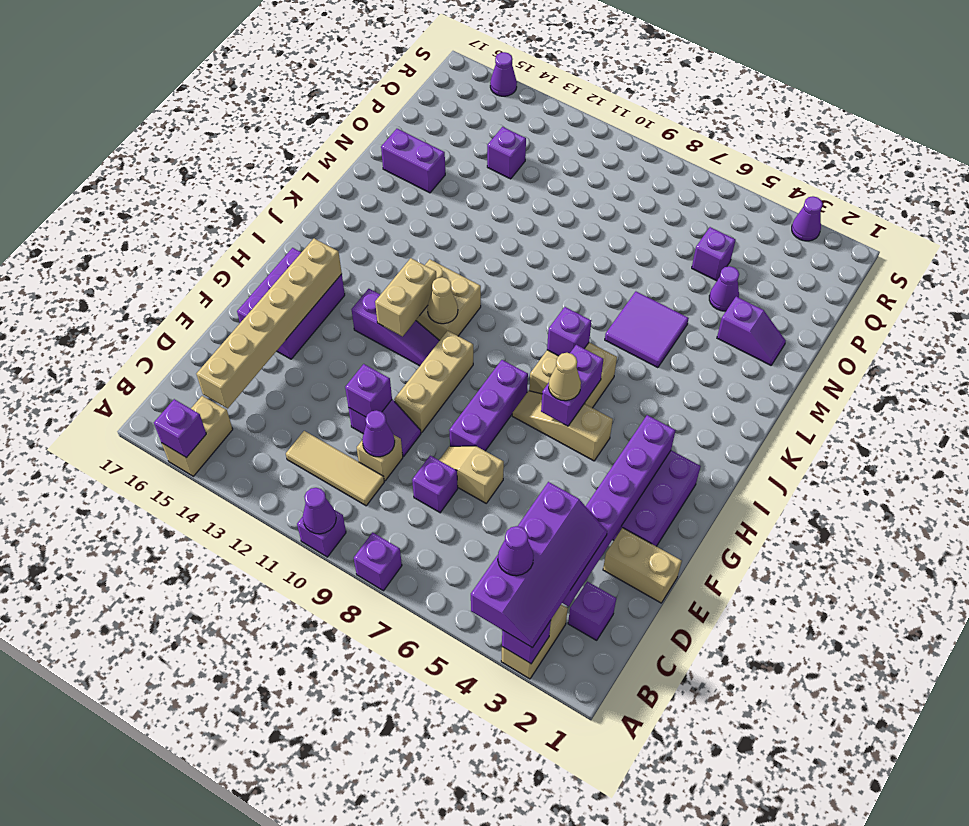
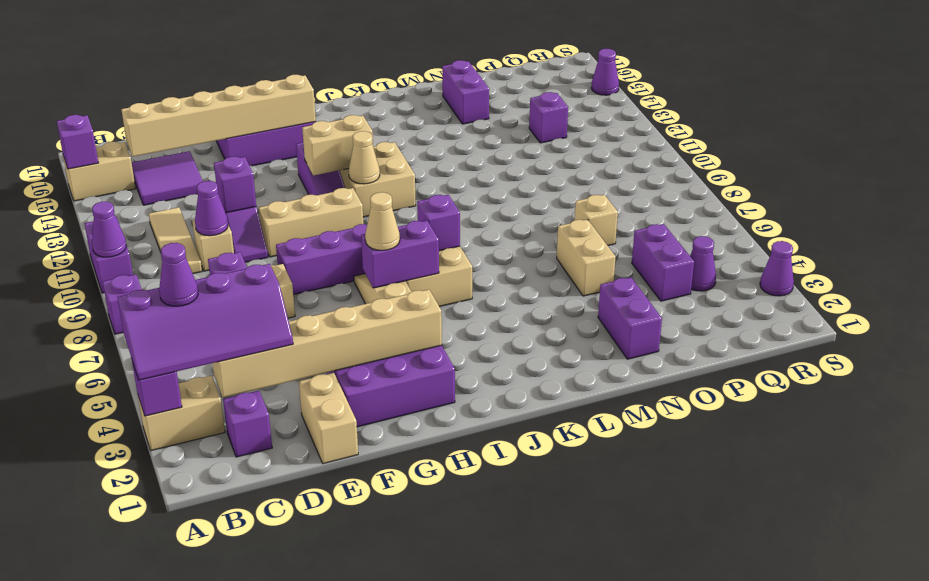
purple 1x1 brick [297,510,346,557] -> purple 1x2 brick [84,217,133,293]
purple 1x6 brick [562,415,675,606] -> tan 1x6 brick [212,290,442,398]
purple 2x2 tile [605,292,689,368] -> purple 2x2 tile moved to [132,151,203,205]
purple 1x2 slope [717,297,786,365] -> purple 1x2 brick [598,277,662,359]
none -> tan 1x2 brick [557,219,616,296]
purple 1x1 cone [709,266,739,311] -> purple 1x1 cone moved to [690,236,716,291]
none -> tan 1x1 brick [575,195,618,246]
purple 1x1 brick [692,227,736,281] -> purple 1x2 brick [632,224,694,301]

